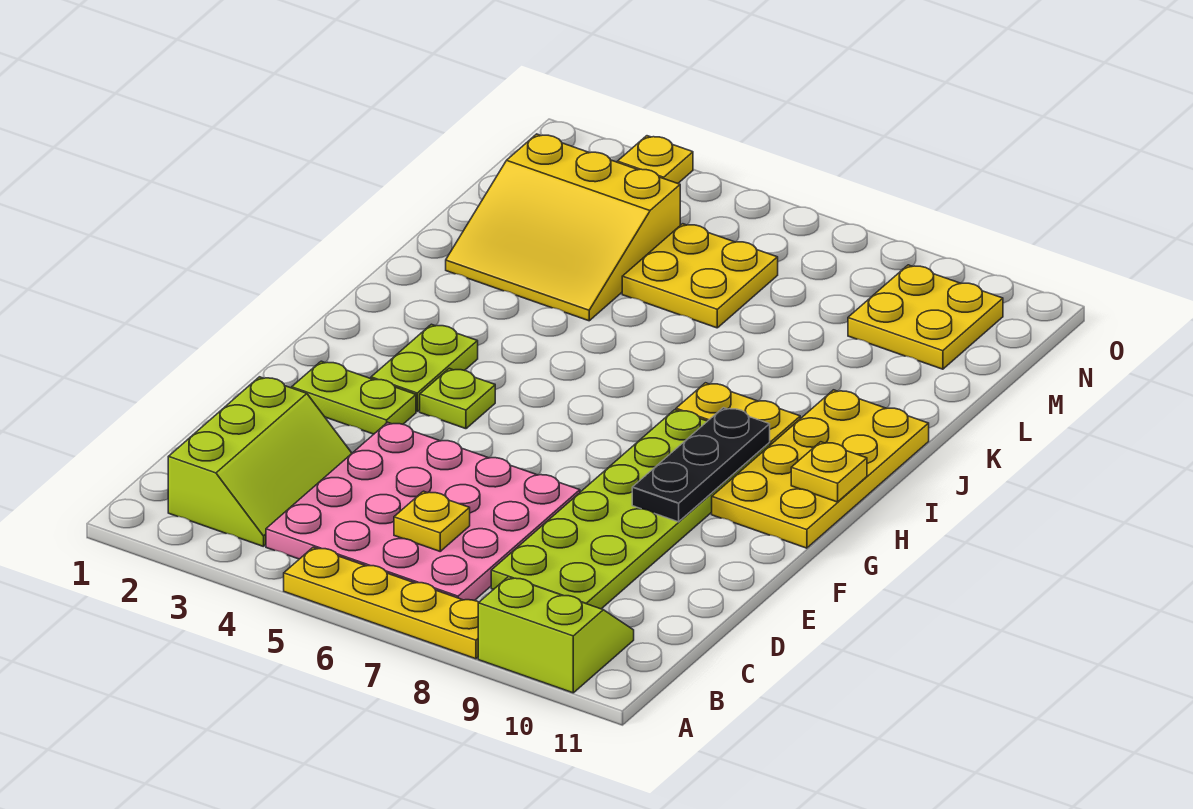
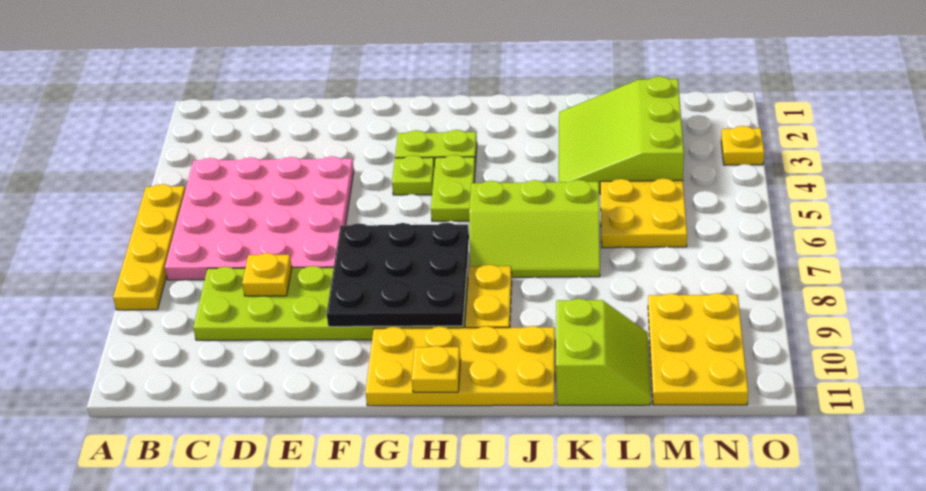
lime 2x2 slope [478,577,634,693] -> lime 2x2 slope moved to [556,299,651,405]
lime 2x3 slope [168,377,352,547] -> lime 2x3 slope moved to [469,180,600,277]
yellow 1x1 plate [394,491,470,551] -> yellow 1x1 plate moved to [242,253,292,296]
lime 1x2 plate [292,361,416,434] -> lime 1x2 plate moved to [431,155,475,221]
black 1x3 plate [632,408,770,522] -> black 3x3 plate [327,222,469,327]
yellow 3x3 slope [446,134,680,321] -> lime 3x3 slope [559,76,684,193]
yellow 2x2 plate [848,265,1003,369] -> yellow 2x3 plate [648,293,748,405]

